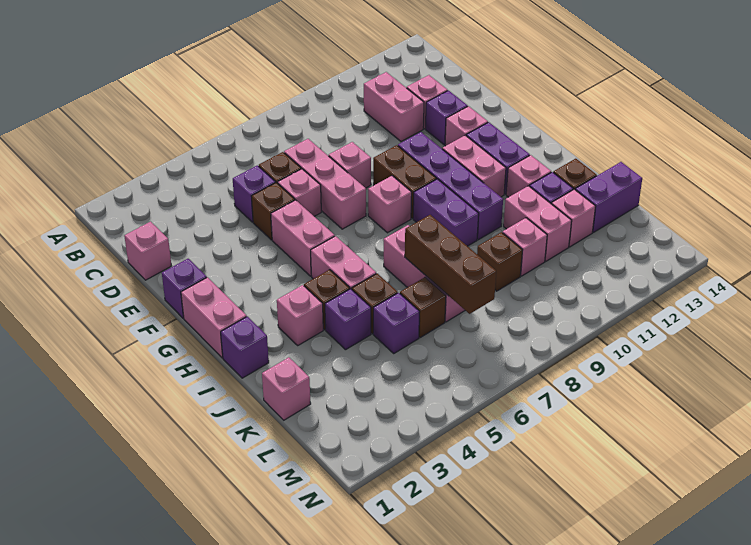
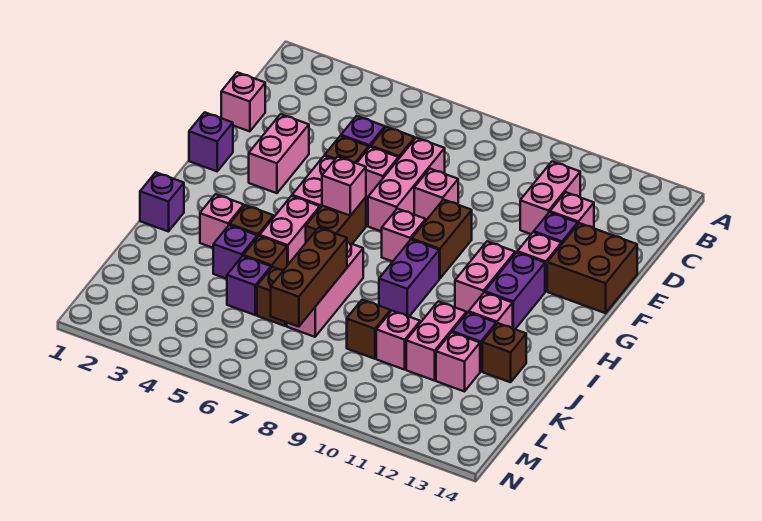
none -> brown 2x2 brick [547,223,637,313]
purple 1x4 brick [398,132,503,240] -> none
pink 1x2 brick [181,277,247,358] -> pink 1x2 brick moved to [249,114,309,193]
none -> brown 1x2 brick [306,197,366,244]
pink 1x1 brick [262,357,311,420] -> pink 1x1 brick moved to [322,157,366,216]
purple 1x2 brick [575,162,642,232] -> none

